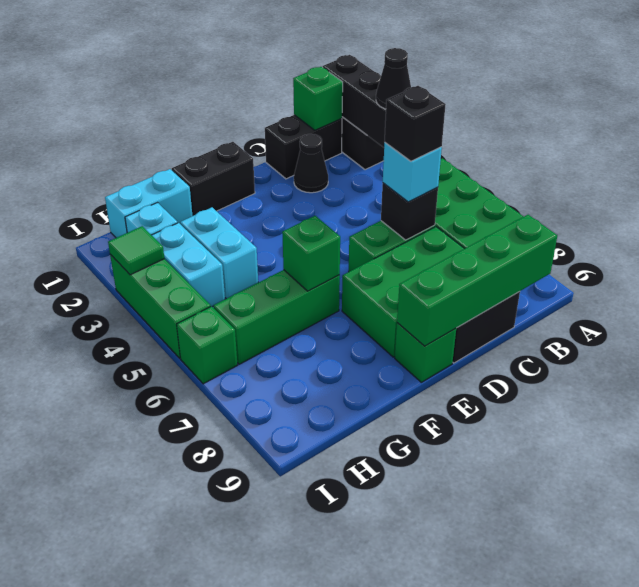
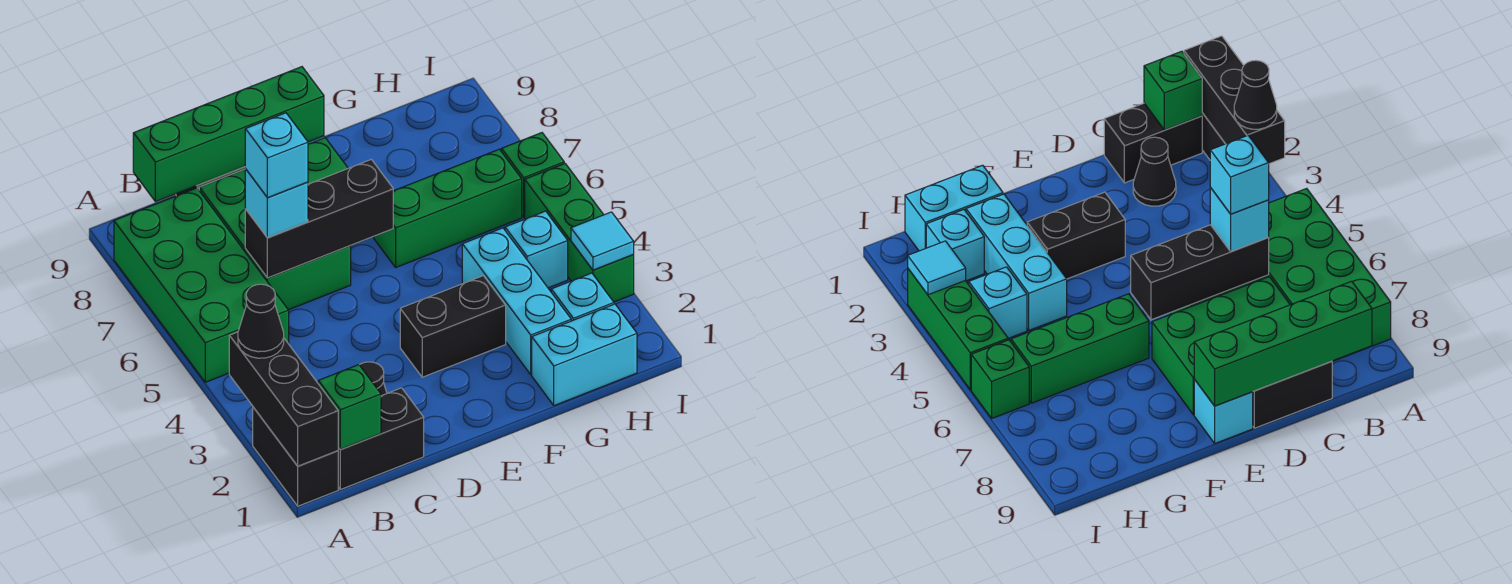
black 1x1 brick [381,183,438,240] -> black 1x3 brick [245,159,393,278]
black 1x1 brick [385,86,446,161] -> cyan 1x1 brick [245,113,308,198]
black 1x2 brick [172,142,255,216] -> black 1x2 brick moved to [400,276,506,377]
green 1x1 brick [395,323,456,382] -> cyan 1x1 brick [1194,380,1253,443]
green 1x1 brick [282,216,340,291] -> none
cyan 1x2 brick [180,207,258,299] -> cyan 1x3 brick [462,228,571,375]
cyan 1x2 brick [152,223,225,307] -> cyan 1x1 brick [505,211,568,288]
green 1x1 tile [108,226,164,275] -> cyan 1x1 tile [571,212,634,270]

